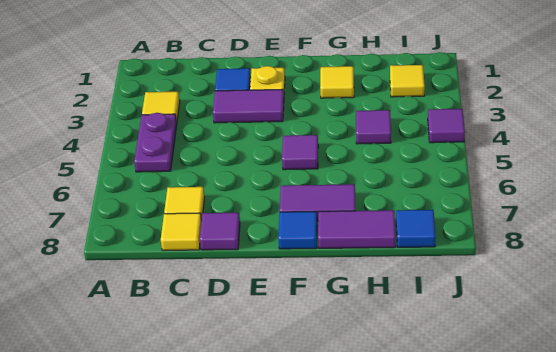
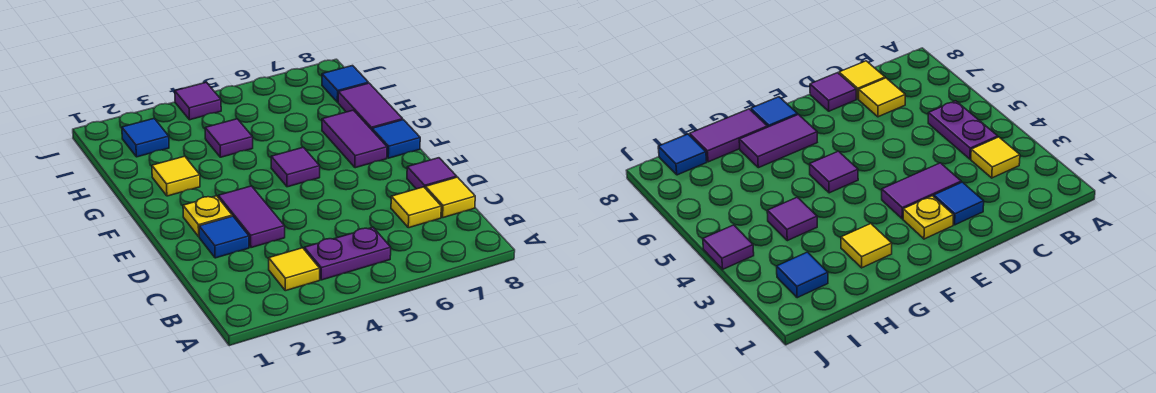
yellow 1x1 tile [390,65,425,97] -> blue 1x1 tile [122,118,169,157]

